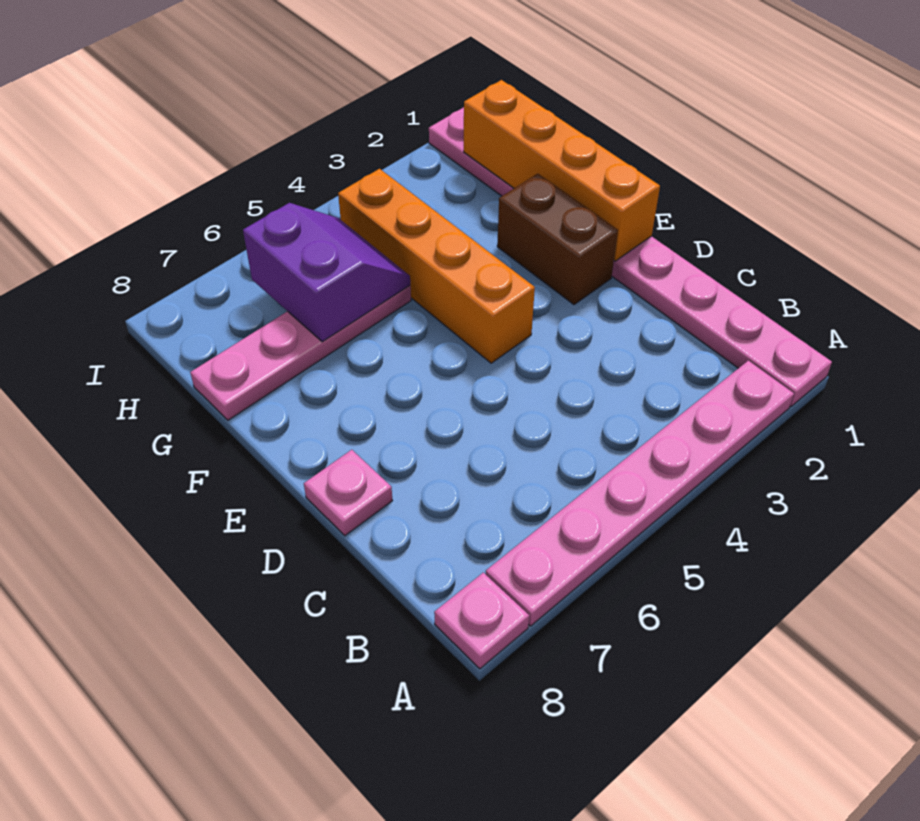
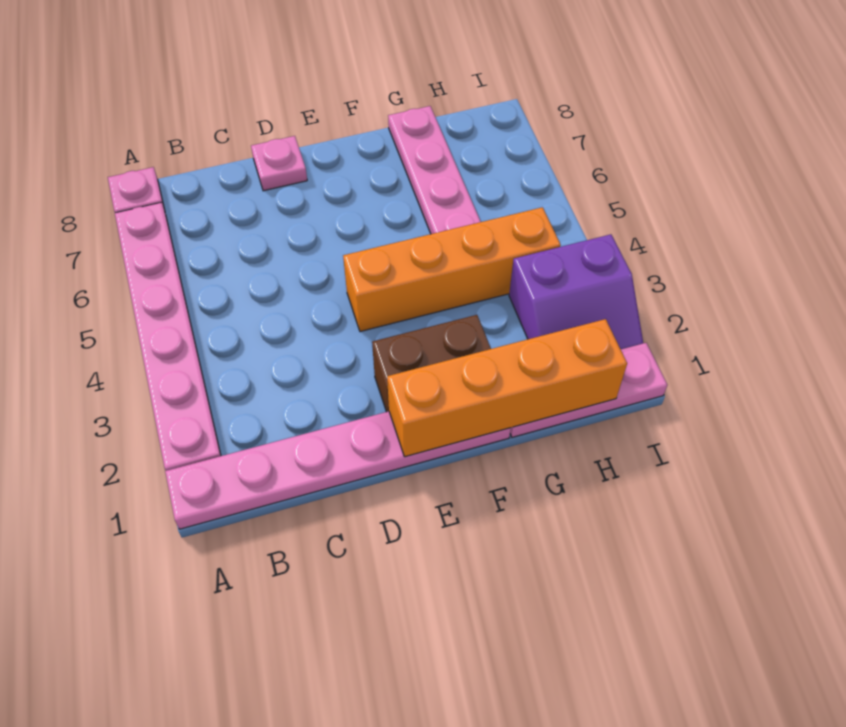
purple 2x2 slope [243,203,410,342] -> purple 2x2 slope moved to [509,234,643,349]

